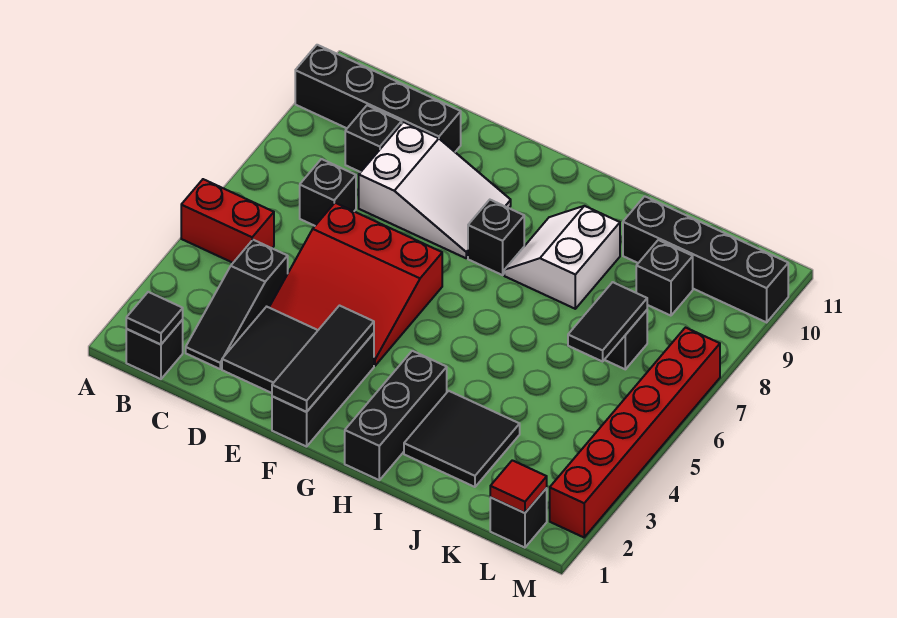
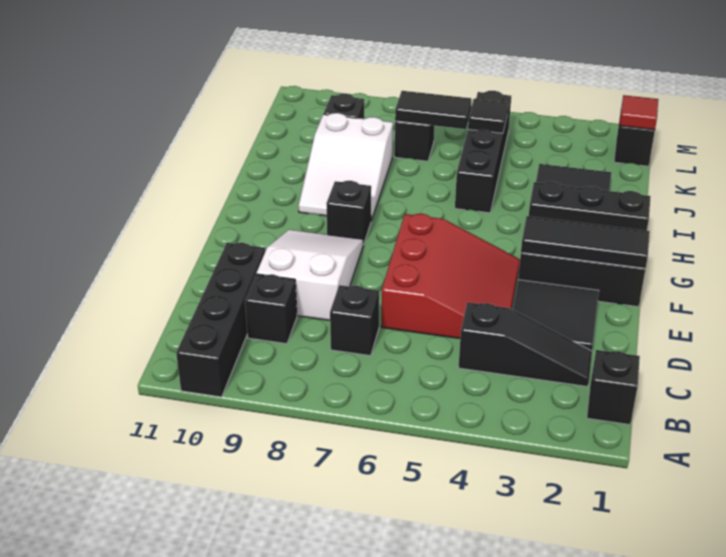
red 1x2 brick [181,179,274,263] -> none
black 1x1 tile [126,292,183,345] -> black 1x1 tile moved to [468,99,508,133]
white 2x2 slope [504,206,620,309] -> white 2x3 slope [299,113,393,221]
black 1x4 brick [623,196,788,322] -> black 1x4 brick moved to [455,91,511,213]
red 1x6 brick [550,328,720,537] -> none

